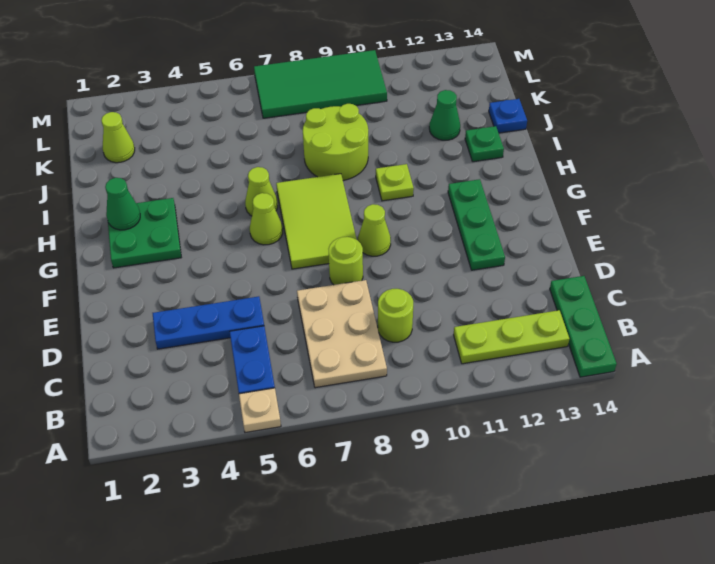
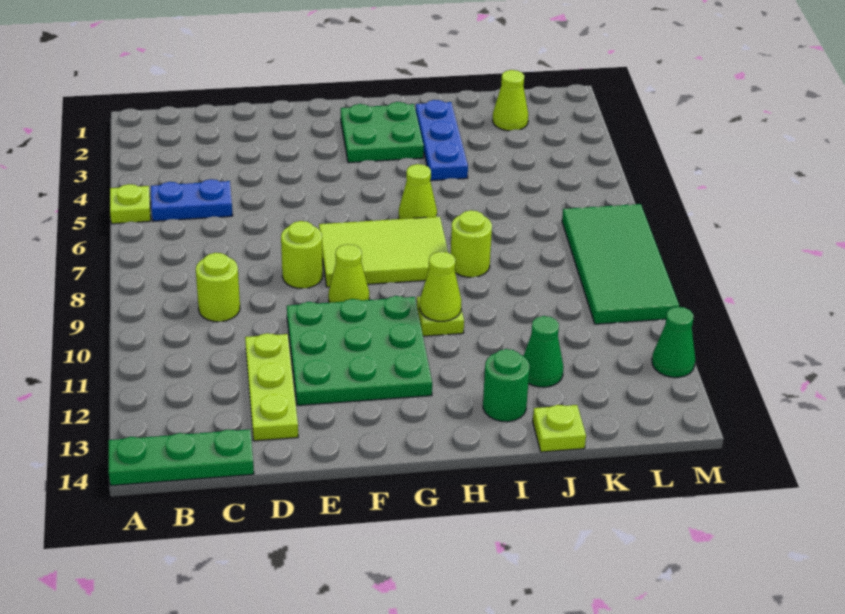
tan 1x1 plate [239,388,281,433] -> lime 1x1 plate [110,184,151,224]
tan 2x3 plate [297,280,387,388] -> none
lime 1x3 plate [454,310,569,364] -> lime 1x3 plate moved to [245,333,298,441]
blue 1x3 plate [153,296,264,349] -> blue 1x3 plate moved to [416,100,468,181]
green 1x3 plate [448,179,505,270] -> green 3x3 plate [287,296,432,405]
lime 1x1 cone [250,193,283,245] -> lime 1x1 cone moved to [420,252,461,321]
green 1x1 cone [105,178,140,230] -> green 1x1 cone moved to [652,307,695,377]
lime 2x2 round brick [303,104,368,180] -> lime 1x1 round brick [451,210,492,277]
green 1x1 plate [465,126,504,162] -> green 1x1 round brick [483,349,529,422]
blue 1x1 plate [489,99,527,133] -> lime 1x1 plate [533,405,586,452]

